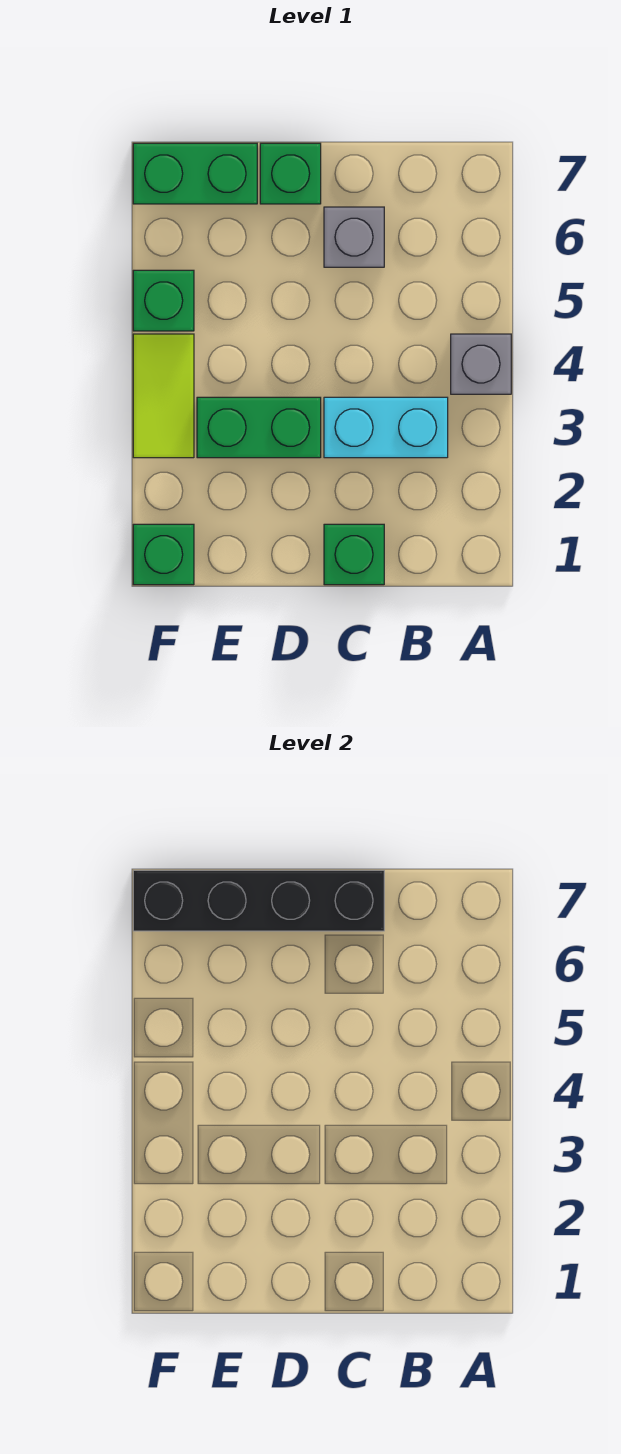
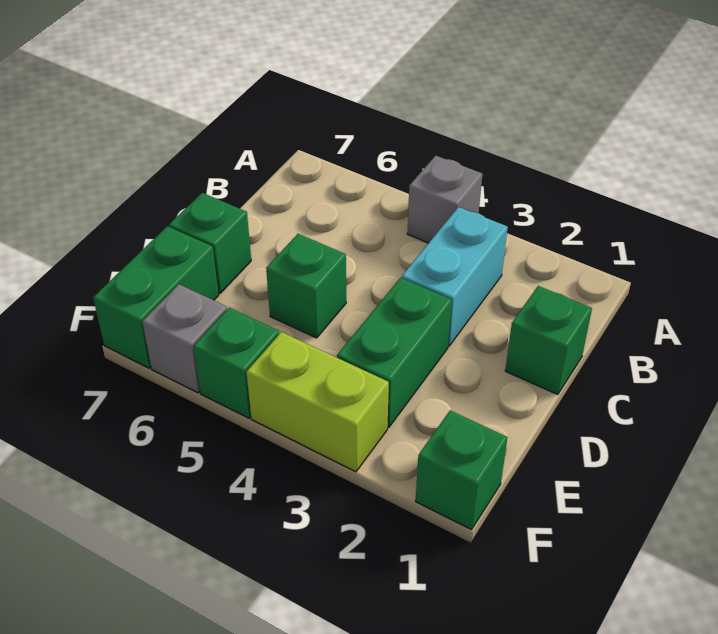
grey 1x1 brick [324,207,384,267] -> grey 1x1 brick moved to [142,284,227,393]
black 1x4 brick [133,870,384,931] -> none
none -> green 1x1 brick [266,234,346,338]
lime 1x2 tile [133,334,194,458] -> lime 1x2 brick [246,332,389,472]

